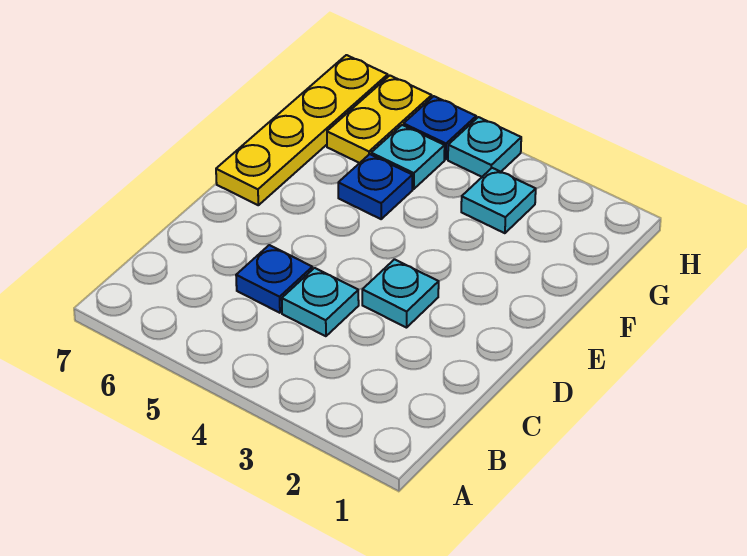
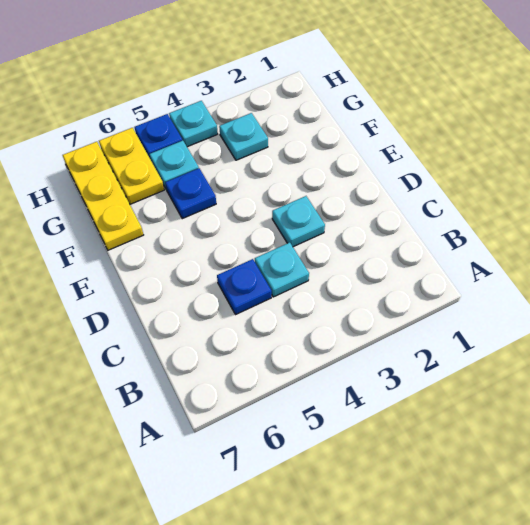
yellow 1x4 plate [216,55,388,205] -> yellow 1x3 plate [63,142,143,250]

